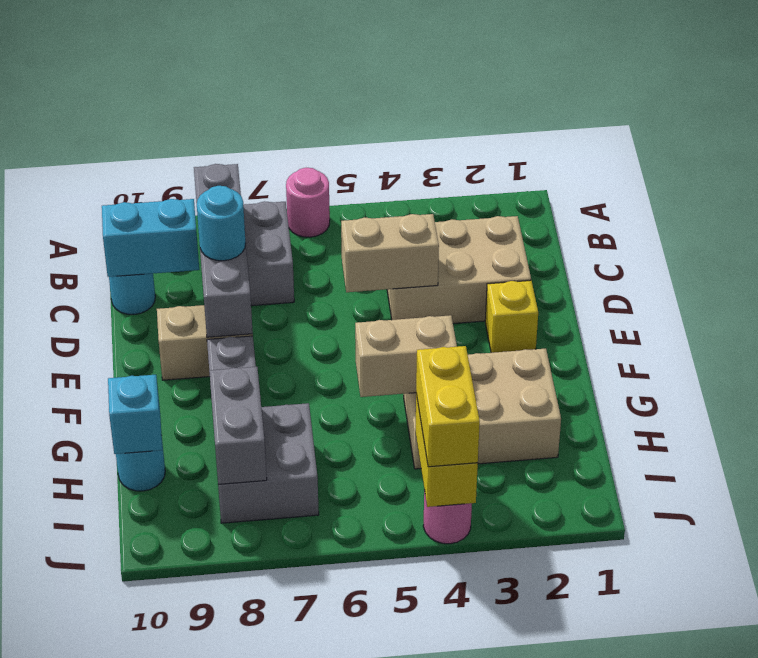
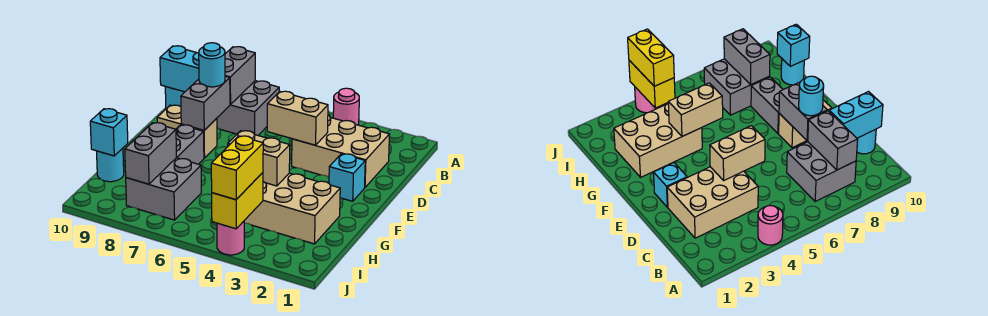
pink 1x1 round brick [286,168,330,237] -> pink 1x1 round brick moved to [333,88,359,125]
yellow 1x1 brick [485,280,538,353] -> cyan 1x1 brick [329,154,365,201]

